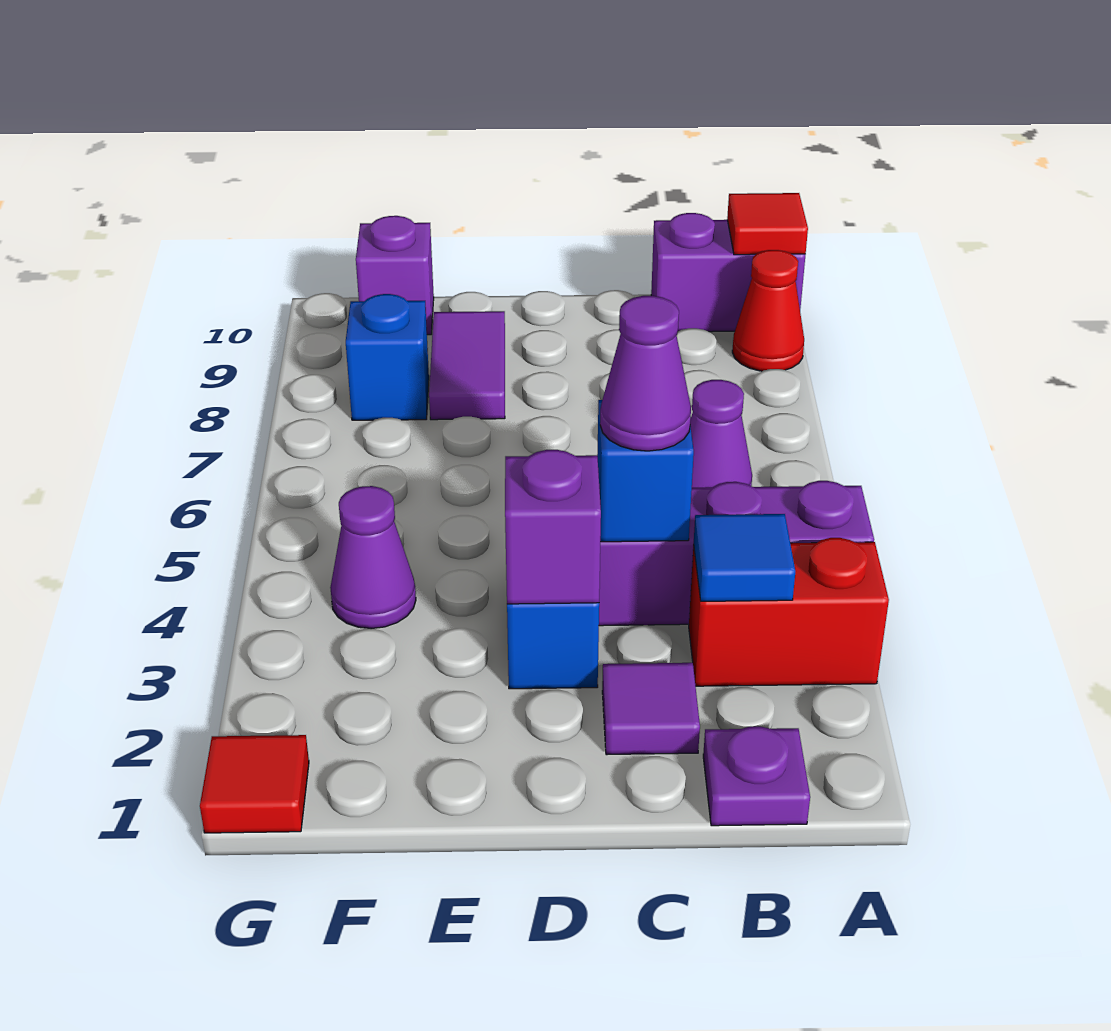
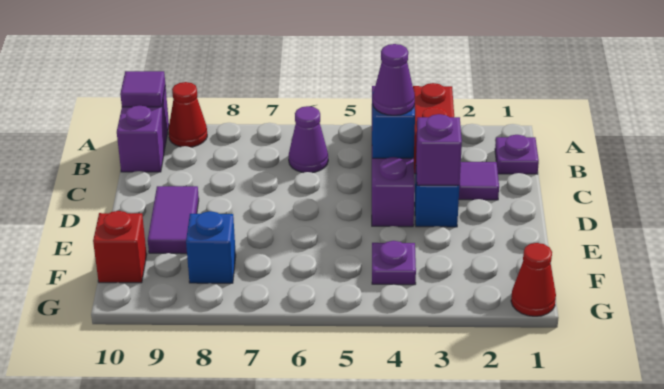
red 1x1 tile [727,193,808,255] -> purple 1x1 tile [120,71,165,107]
blue 1x1 tile [694,514,795,601] -> none
purple 1x2 tile [429,311,505,420] -> purple 1x2 tile turned to [148,186,199,254]
purple 1x1 cone [330,486,416,629] -> purple 1x1 plate [372,241,416,285]
purple 1x1 brick [356,216,434,335] -> red 1x1 brick [93,211,147,283]
red 1x1 tile [200,735,309,833] -> red 1x1 cone [511,243,556,316]

